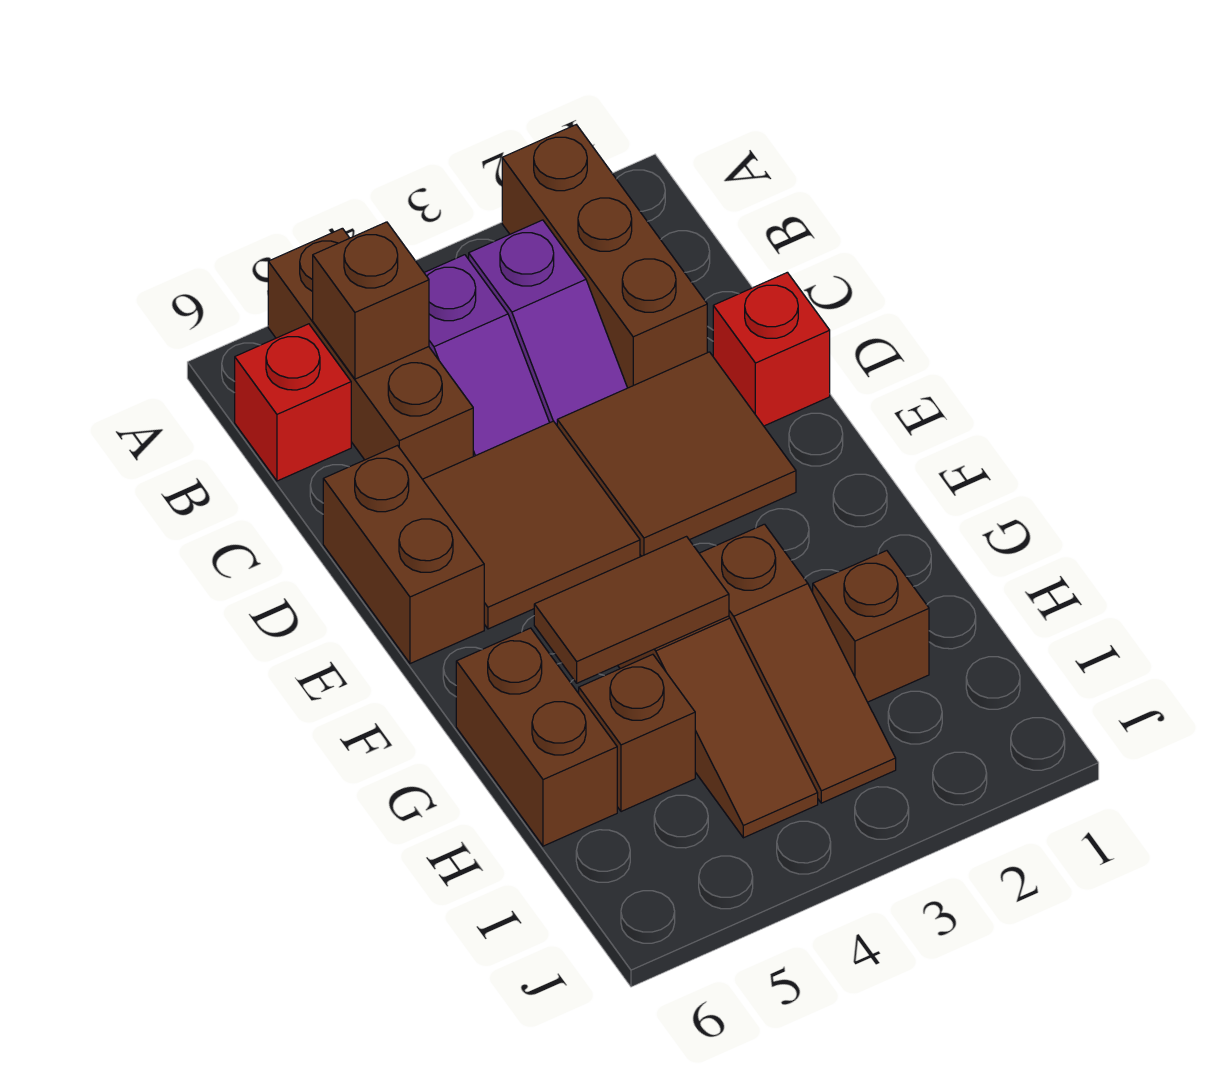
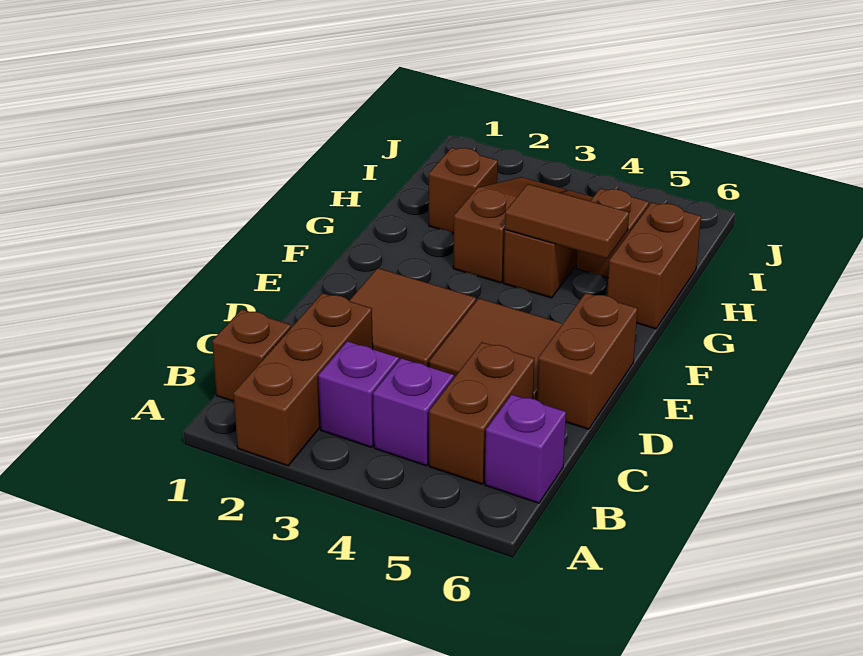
brown 1x3 brick [268,228,473,479] -> brown 1x2 brick [429,342,534,484]
brown 1x1 brick [313,222,429,379] -> brown 1x1 brick moved to [212,309,291,401]
red 1x1 brick [235,324,351,481] -> purple 1x1 brick [485,394,566,503]
red 1x1 brick [713,272,830,426] -> none

